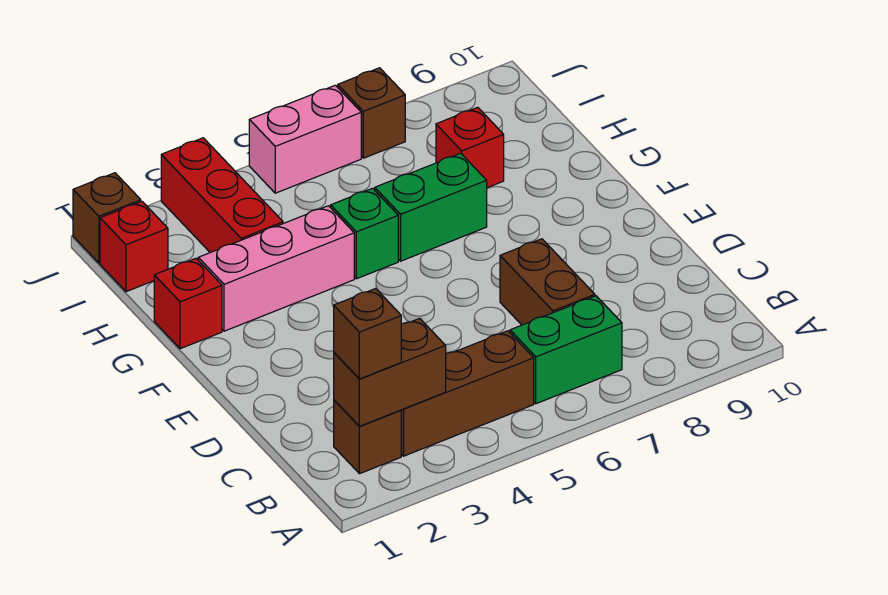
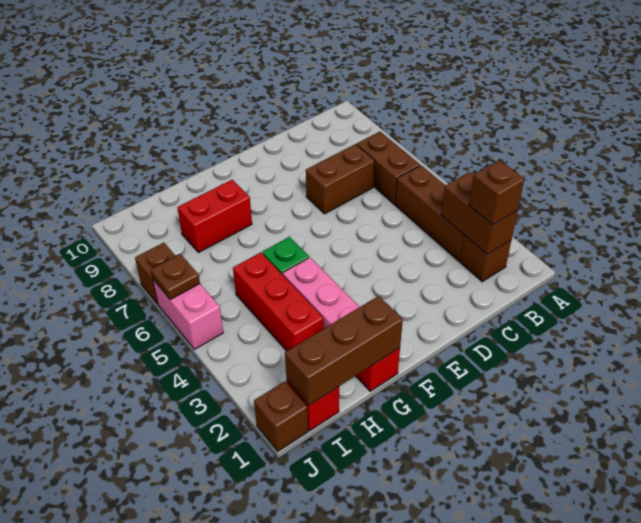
green 1x2 brick [510,296,622,404] -> brown 1x2 brick [357,132,420,204]
none -> brown 1x3 brick [285,296,403,405]
green 1x2 brick [375,153,487,261] -> none
red 1x3 brick [161,138,283,253] -> red 1x3 brick turned to [233,252,323,351]
red 1x1 brick [436,107,504,188] -> red 1x2 brick [177,180,252,253]
none -> brown 1x1 plate [151,254,200,300]

